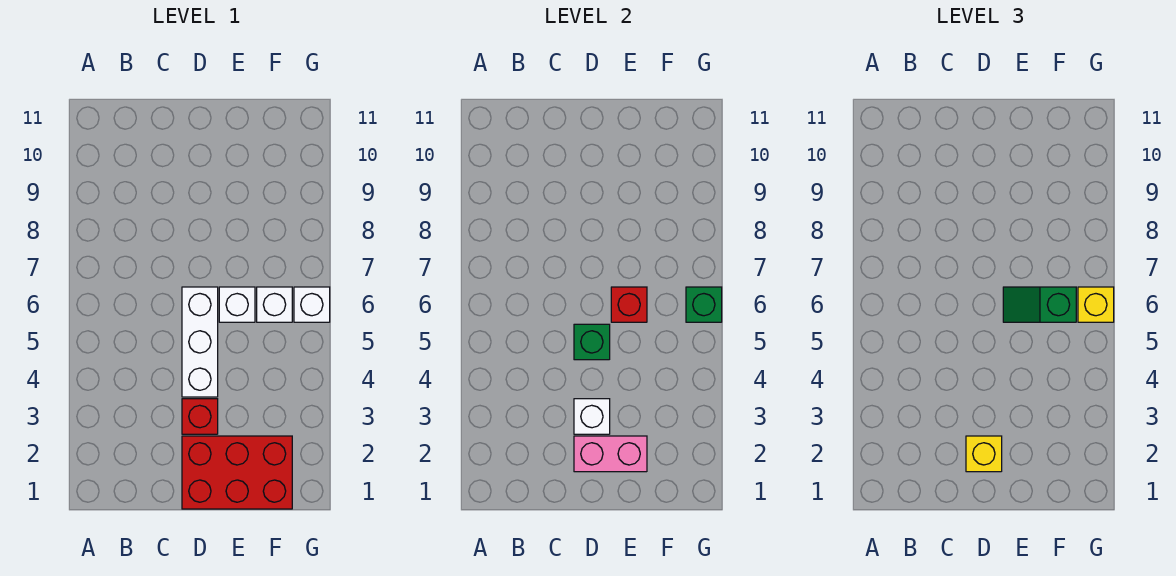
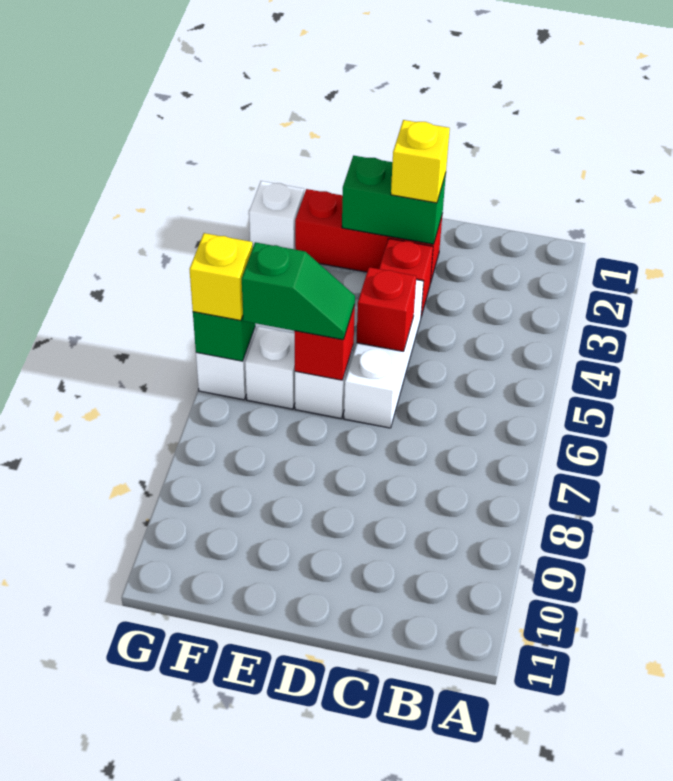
red 2x3 brick [182,436,292,509] -> red 1x3 brick [295,189,442,283]
pink 1x2 brick [574,436,647,472] -> green 1x2 brick [342,156,446,244]
white 1x1 brick [574,399,610,434] -> white 1x1 brick moved to [249,181,304,250]
green 1x1 brick [574,324,610,360] -> red 1x1 brick [357,267,416,352]

